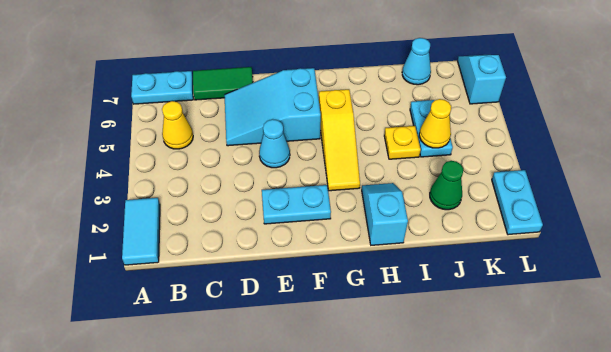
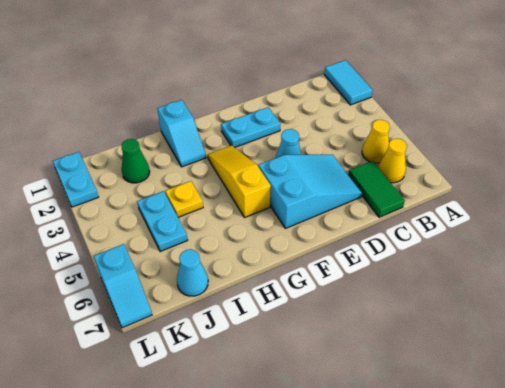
cyan 1x2 plate [131,71,193,104] -> none
green 1x2 tile [193,67,253,100] -> green 1x2 tile turned to [348,161,405,217]
yellow 1x1 cone [419,99,451,148] -> yellow 1x1 cone moved to [378,139,407,183]

